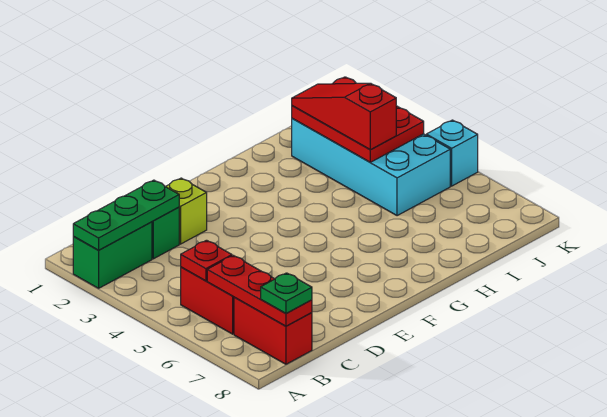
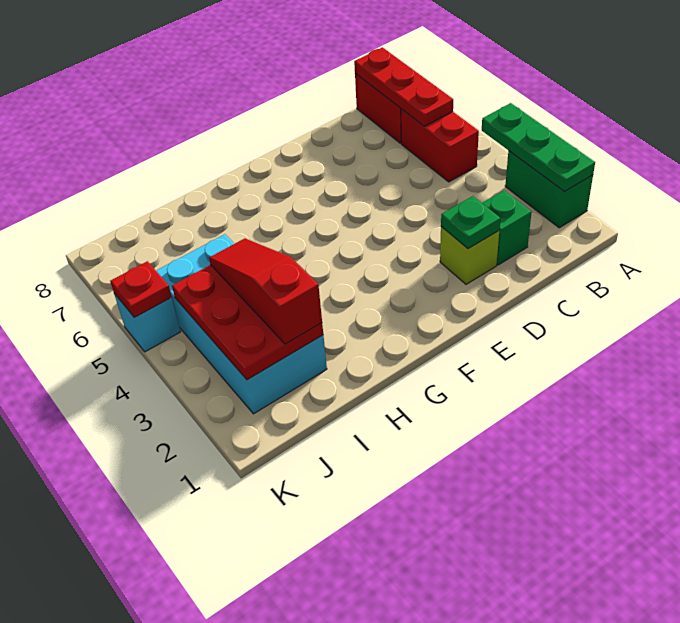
green 1x2 brick [73,222,152,288] -> green 1x2 brick turned to [505,151,593,228]
green 1x3 plate [73,180,179,250] -> green 1x3 plate turned to [482,103,595,192]
red 1x1 plate [181,240,232,281] -> red 1x1 plate moved to [110,261,172,317]
green 1x1 plate [261,273,312,314] -> green 1x1 plate moved to [441,196,500,249]
red 1x3 slope [292,83,396,150] -> red 1x3 slope turned to [209,238,322,344]

